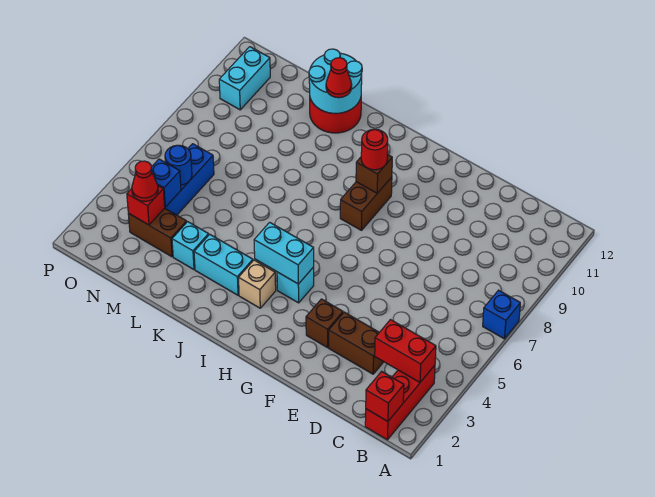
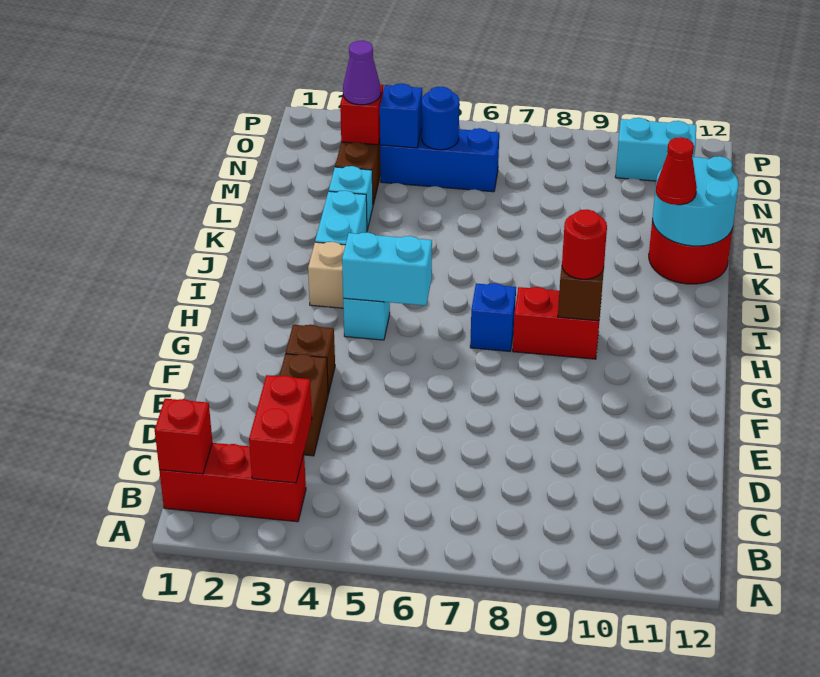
blue 1x1 brick [483,290,520,339] -> blue 1x1 brick moved to [470,283,516,351]
cyan 1x2 brick [254,222,314,284] -> cyan 1x2 brick turned to [342,232,432,306]
brown 1x2 brick [340,177,392,230] -> red 1x2 brick [513,287,601,359]
red 1x1 cone [132,161,158,201] -> purple 1x1 cone [343,41,381,105]

